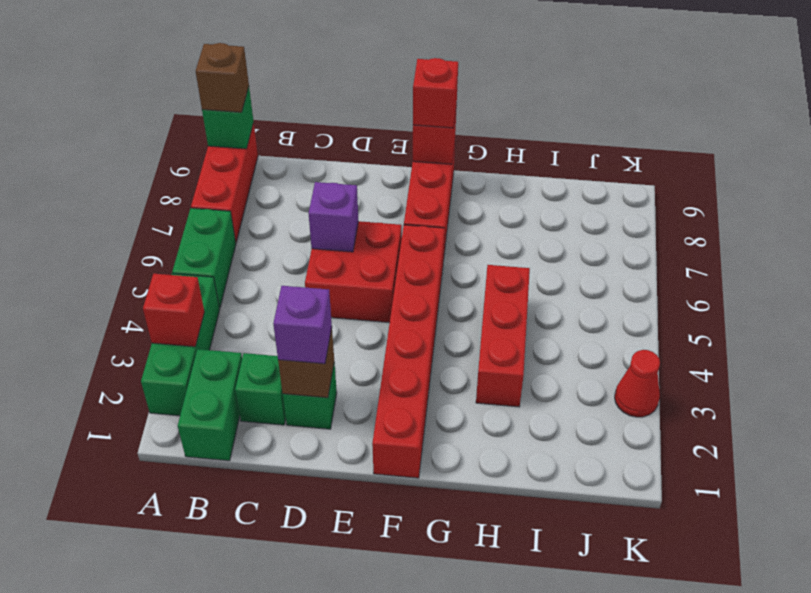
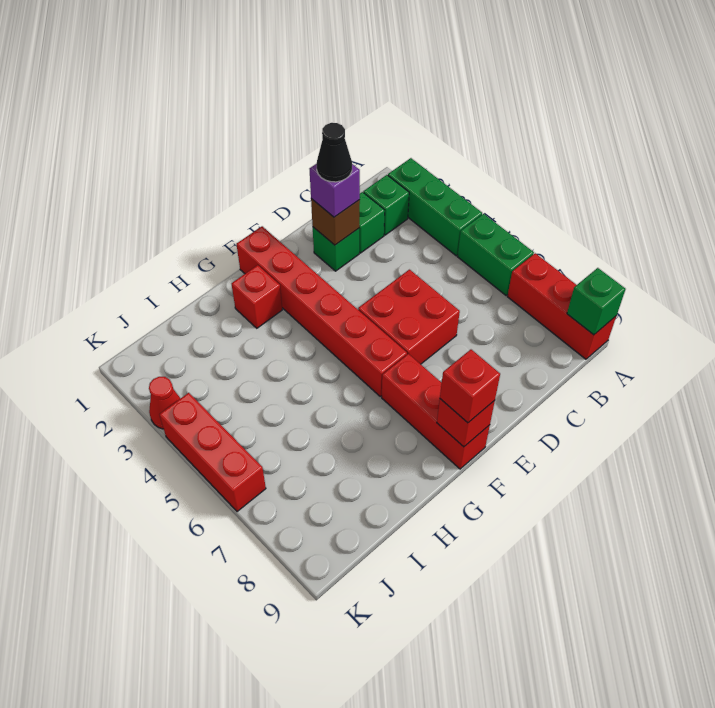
red 1x1 brick [143,274,204,347] -> red 1x1 brick moved to [232,265,282,328]
brown 1x1 brick [195,43,249,112] -> none
green 1x2 brick [178,349,242,461] -> green 1x1 brick [363,175,409,235]
none -> black 1x1 cone [317,123,352,182]
purple 1x1 brick [309,182,359,252] -> none
red 1x3 brick [476,265,530,407] -> red 1x3 brick moved to [159,393,266,512]

